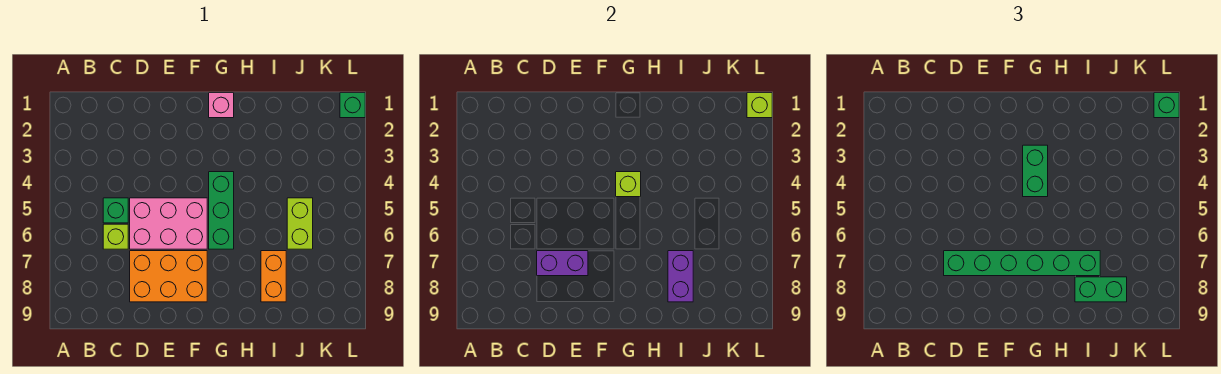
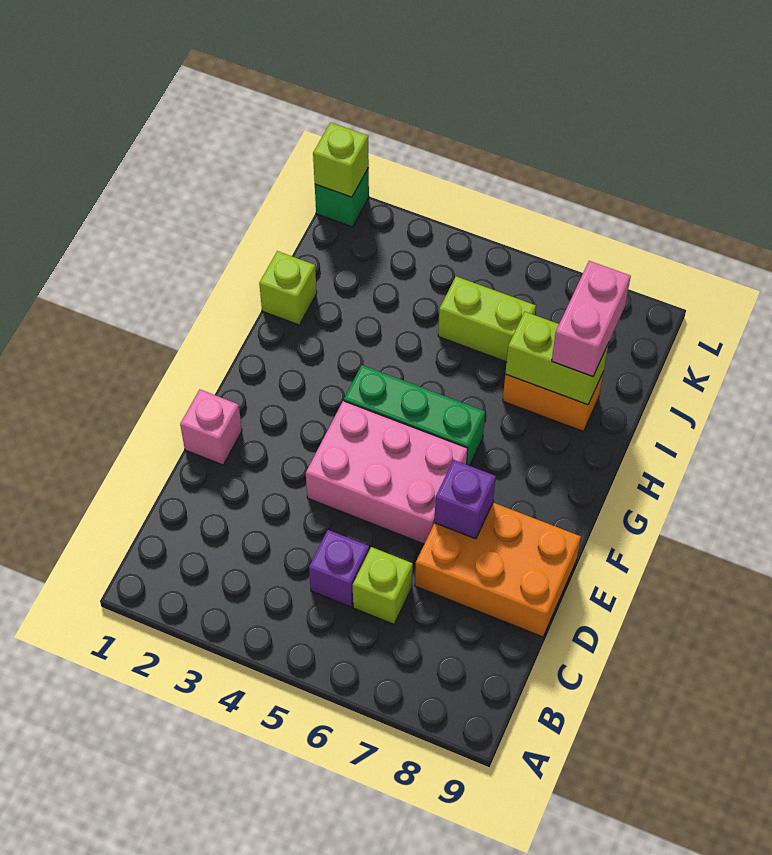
green 1x1 brick [103,198,128,223] -> purple 1x1 brick [309,530,369,607]
pink 2x3 brick [130,198,207,249] -> pink 2x3 brick turned to [306,401,468,544]
orange 2x3 brick [130,251,207,302] -> orange 2x3 brick turned to [415,503,581,637]
purple 1x2 brick [537,251,588,276] -> purple 1x1 brick [434,460,496,539]
green 1x6 brick [944,251,1100,276] -> none
pink 1x1 brick [209,93,234,118] -> pink 1x1 brick moved to [180,390,242,465]
green 1x2 brick [1023,145,1048,197] -> none
lime 1x1 brick [616,172,641,197] -> lime 1x1 brick moved to [259,251,317,325]
purple 1x2 brick [668,251,693,302] -> lime 1x2 brick [505,312,609,405]
green 1x2 brick [1075,277,1127,302] -> pink 1x2 brick [552,261,631,377]
green 1x1 brick [1154,93,1179,118] -> none

